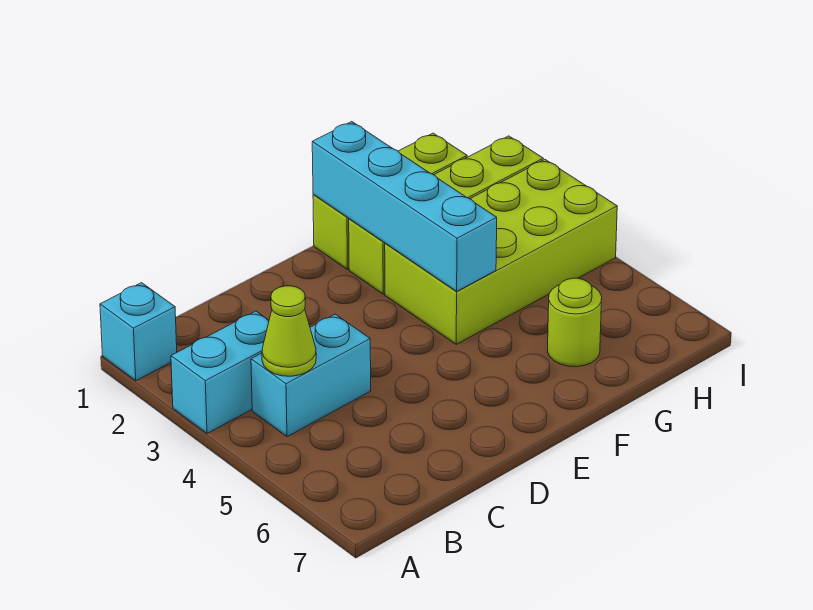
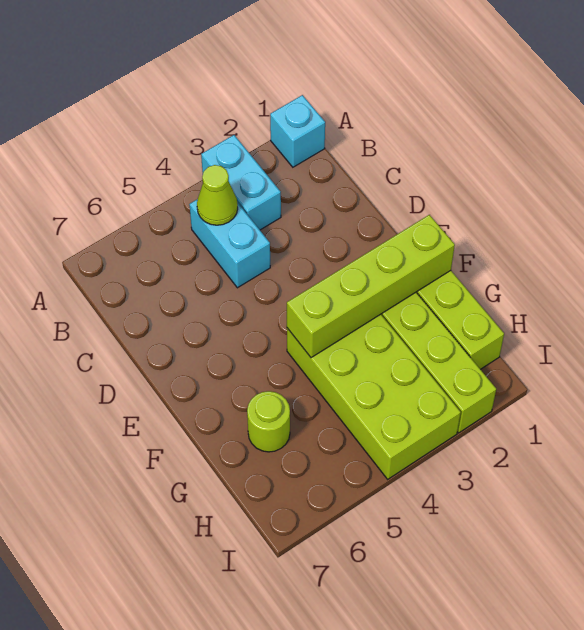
cyan 1x4 brick [312,122,497,291] -> lime 1x4 brick [287,215,455,358]

